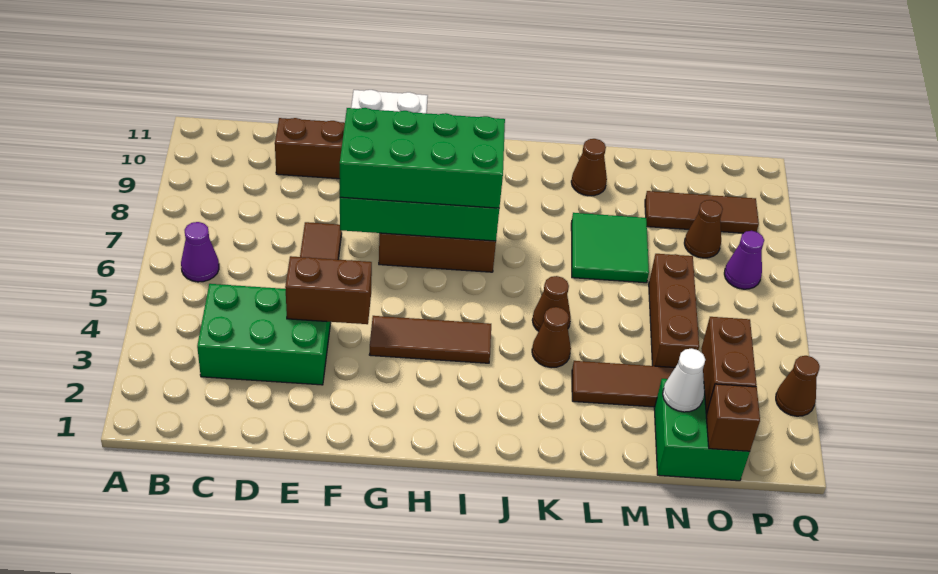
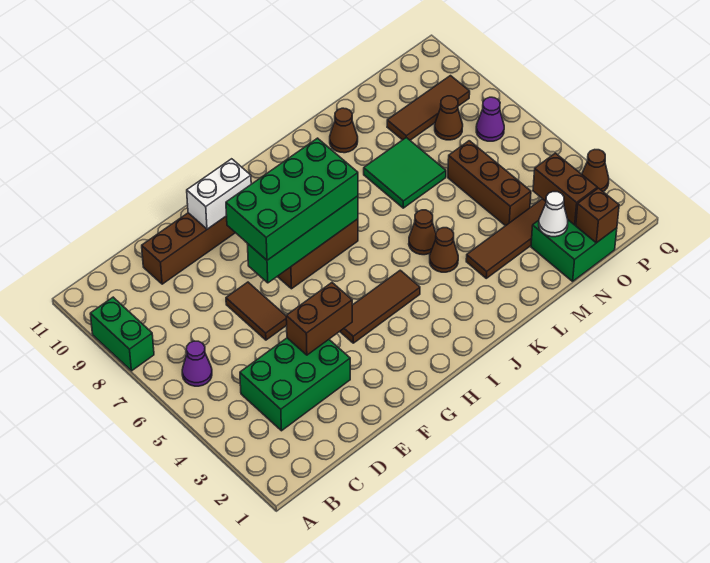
none -> green 1x2 brick [90,297,154,371]

